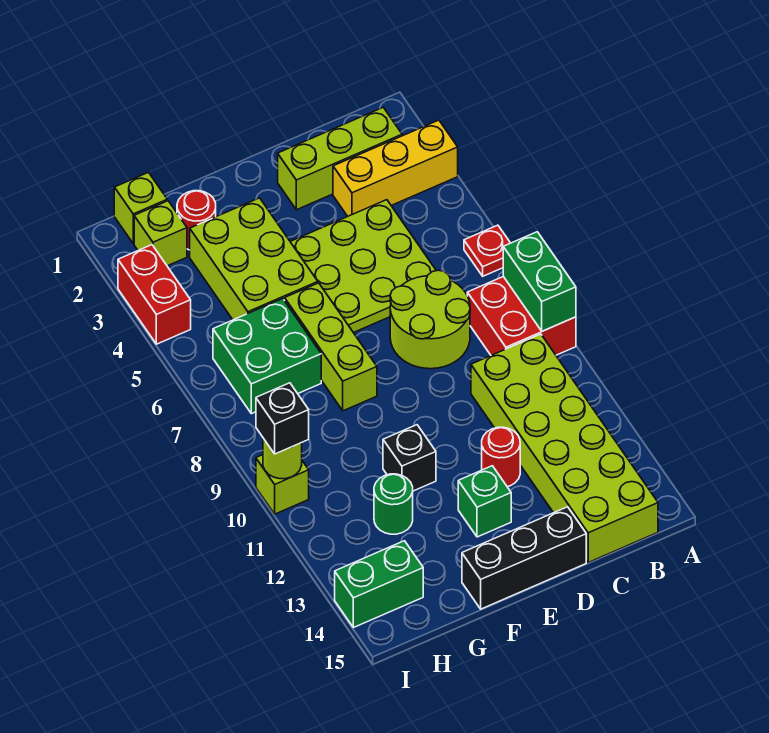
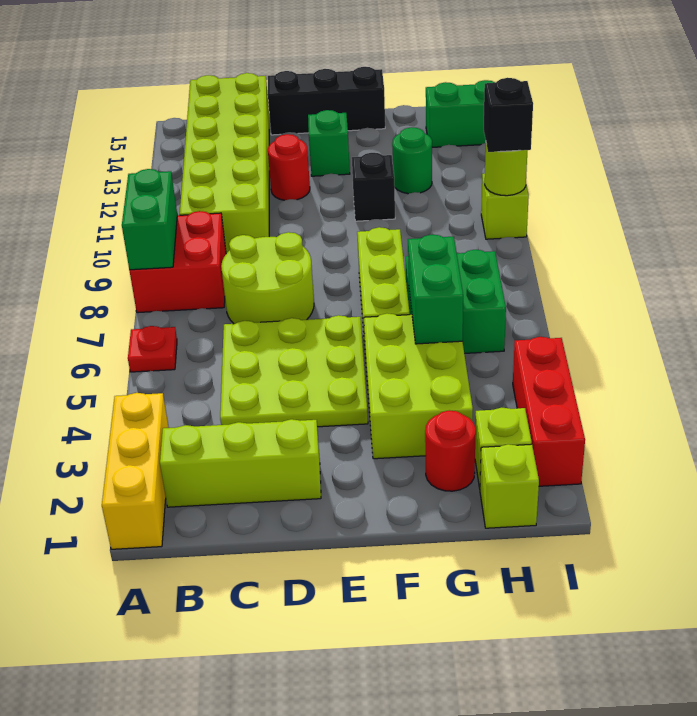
yellow 1x3 brick [333,120,458,216] -> yellow 1x3 brick turned to [102,393,169,549]
none -> green 1x2 brick [408,235,463,344]
red 1x2 brick [118,245,191,344] -> red 1x3 brick [513,337,585,486]

